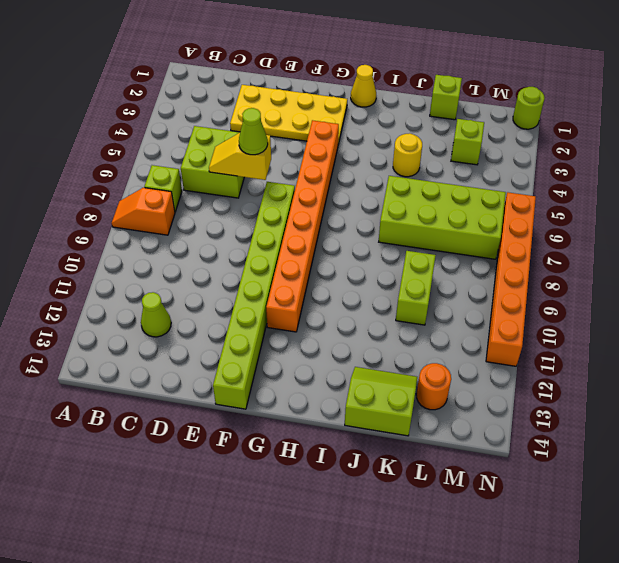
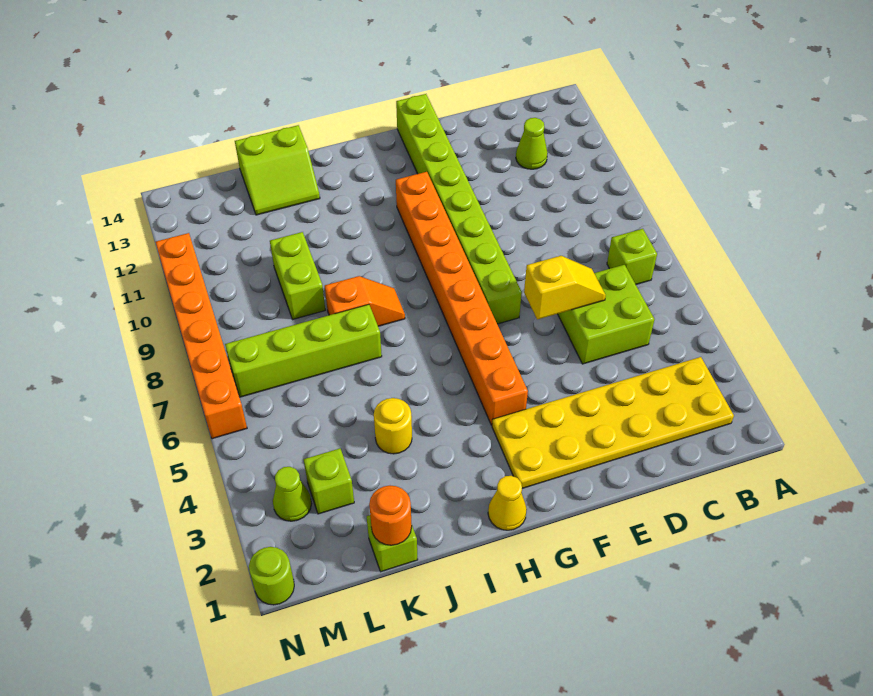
orange 1x2 slope [112,188,175,235] -> orange 1x2 slope moved to [325,276,405,326]
yellow 2x4 plate [230,85,347,144] -> yellow 2x6 plate [492,357,734,488]
lime 1x1 cone [239,108,268,155] -> lime 1x1 cone moved to [273,467,311,521]
lime 2x4 brick [379,176,506,259] -> lime 1x4 brick [225,304,382,397]
orange 1x1 round brick [416,363,451,410] -> orange 1x1 round brick moved to [369,486,412,545]

